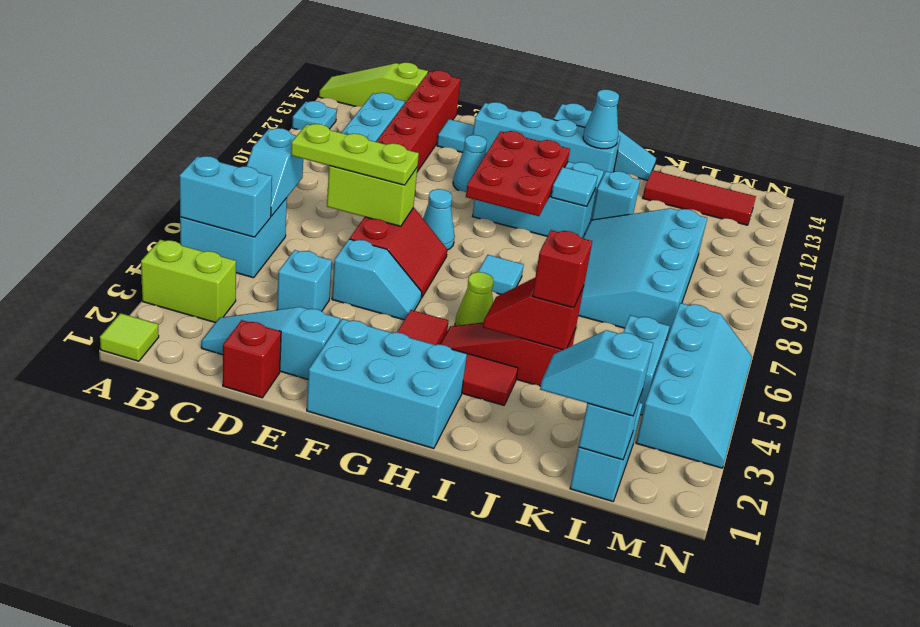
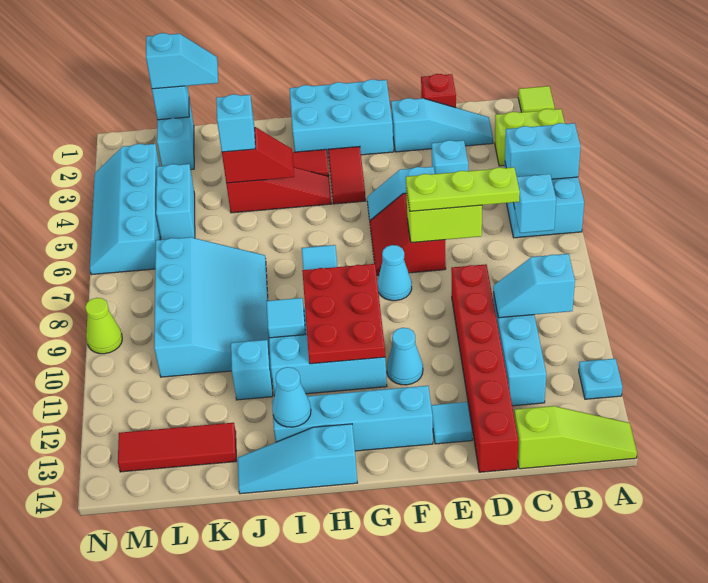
none -> cyan 1x2 slope [493,254,575,318]
lime 1x1 cone [455,272,493,326] -> lime 1x1 cone moved to [85,298,122,354]
red 1x1 brick [532,230,592,308] -> cyan 1x1 brick [216,94,255,152]

